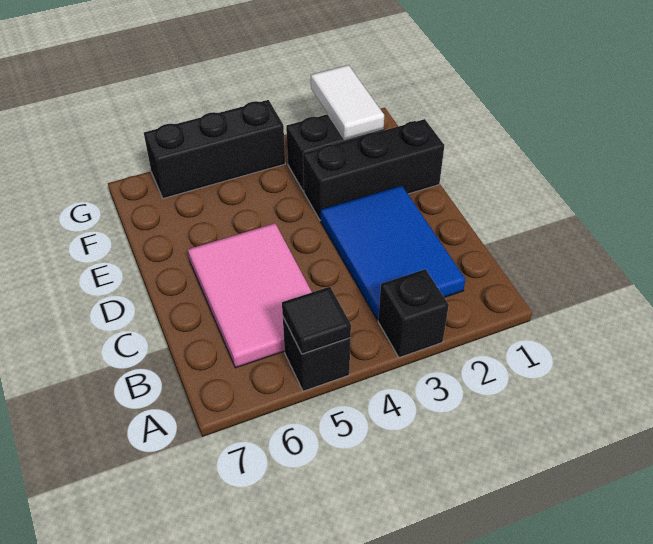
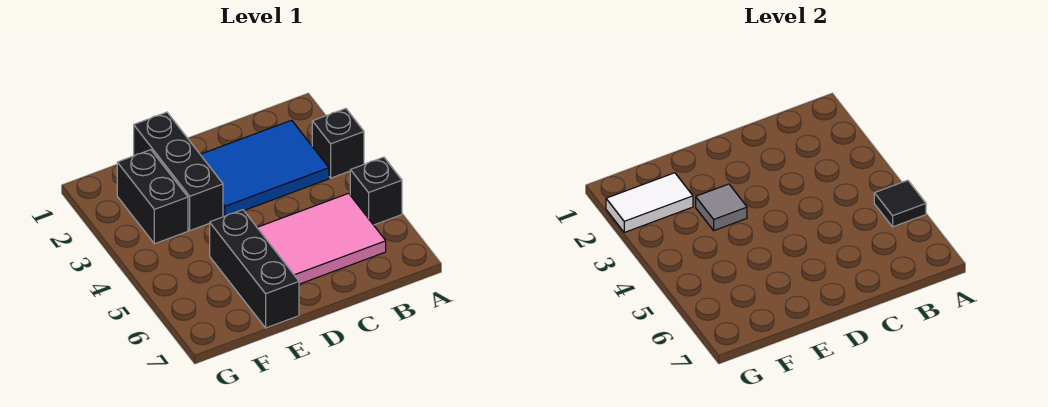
none -> grey 1x1 tile [696,184,747,230]
black 1x3 brick [144,100,285,198] -> black 1x3 brick moved to [210,210,299,328]

